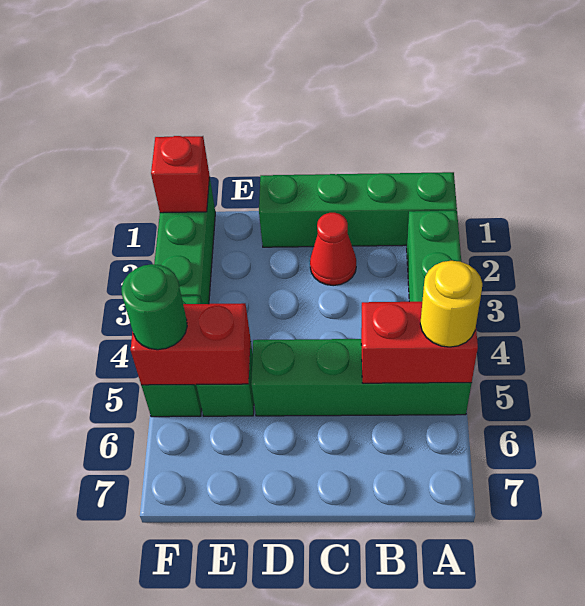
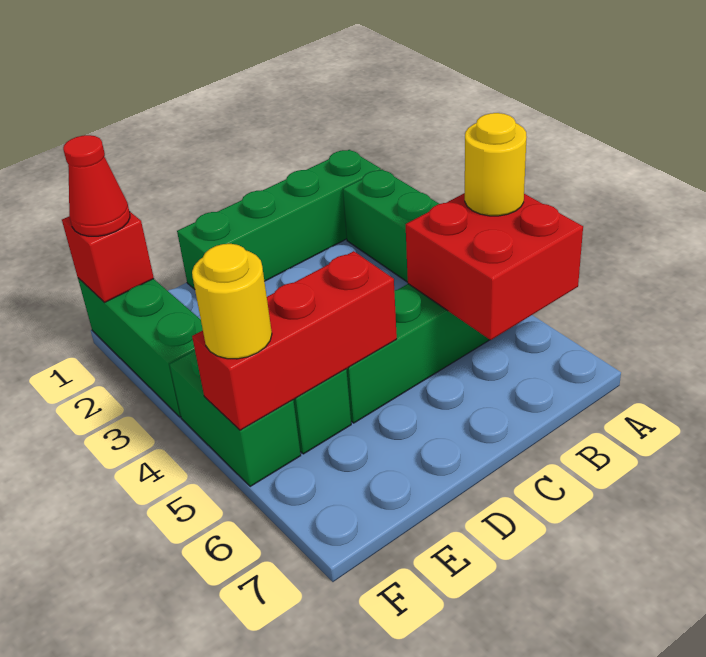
red 1x2 brick [361,302,478,383] -> red 2x2 brick [406,193,583,340]
red 1x1 cone [310,213,356,286] -> red 1x1 cone moved to [63,135,130,236]
red 1x2 brick [131,303,251,385] -> red 1x3 brick [192,251,397,430]
green 1x1 round brick [122,264,187,350] -> yellow 1x1 round brick [192,244,272,359]

